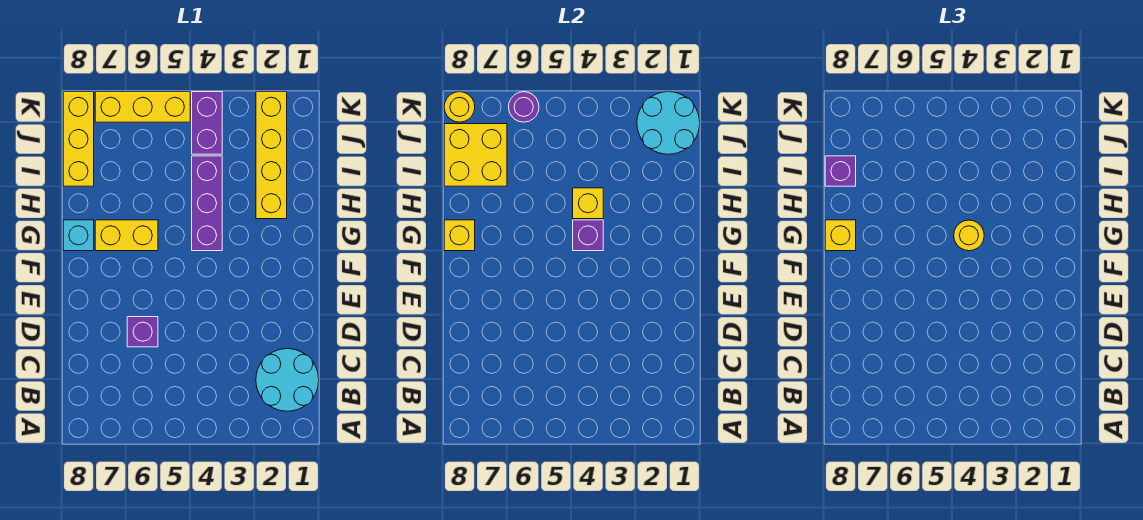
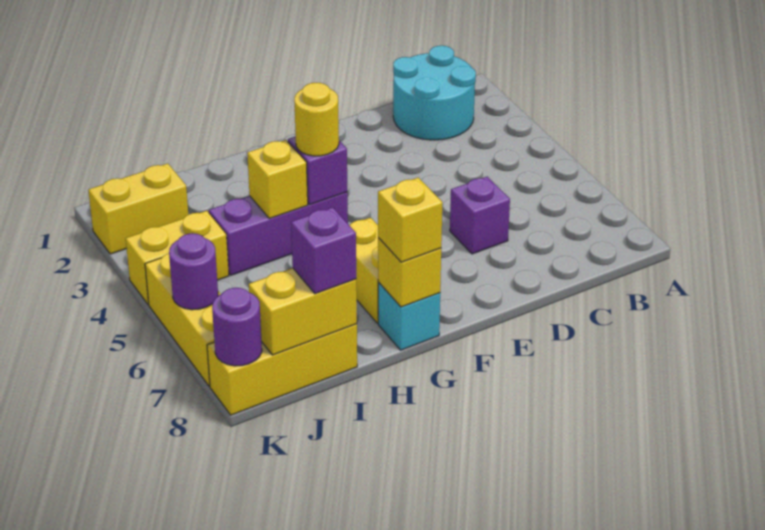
yellow 1x4 brick [256,92,287,219] -> yellow 1x2 brick [88,163,188,254]
yellow 2x2 brick [444,124,507,186] -> yellow 1x2 brick [249,268,357,355]
cyan 2x2 round brick [637,92,700,154] -> none
purple 1x2 brick [192,92,222,154] -> yellow 1x2 brick [126,211,229,305]
yellow 1x1 round brick [444,92,475,122] -> purple 1x1 round brick [212,288,262,366]

